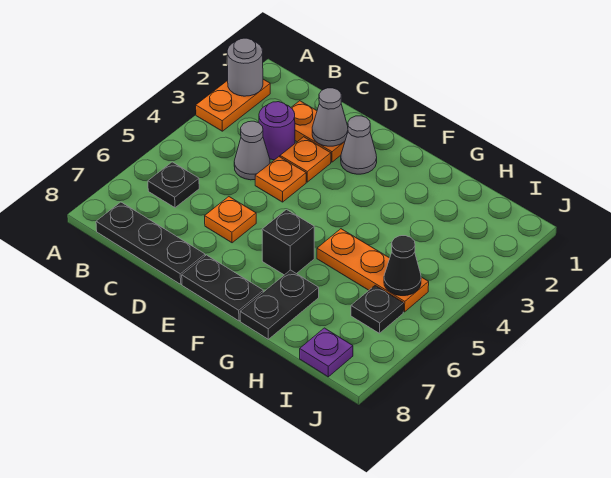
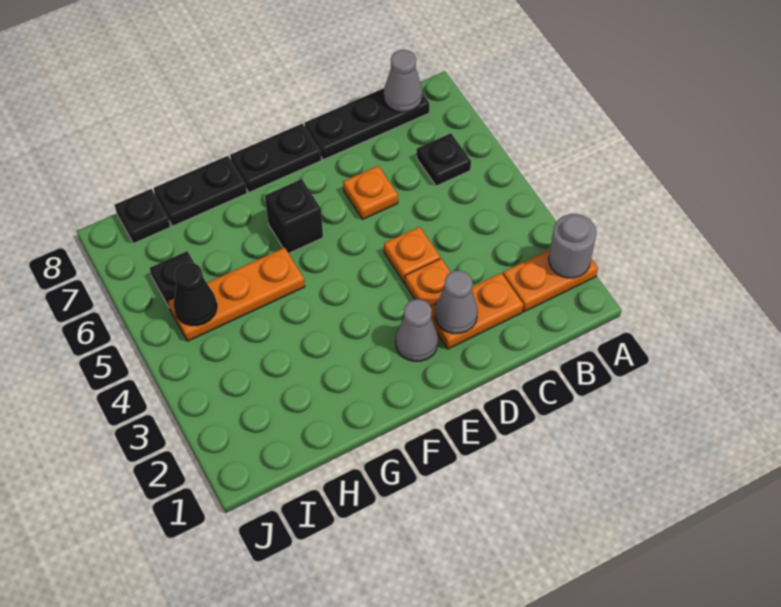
orange 1x2 plate [196,79,270,131] -> orange 1x2 plate turned to [503,250,598,312]
purple 1x1 round brick [259,102,295,160] -> none
grey 1x1 cone [234,121,270,180] -> grey 1x1 cone moved to [384,50,422,112]
black 1x2 plate [240,270,319,339] -> black 1x2 plate turned to [154,156,247,226]
purple 1x1 plate [300,328,353,377] -> black 1x1 plate [115,189,170,243]

